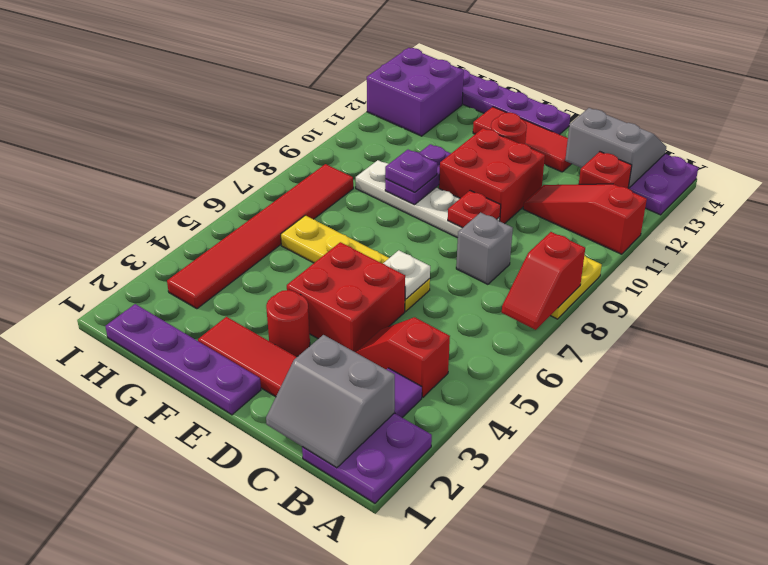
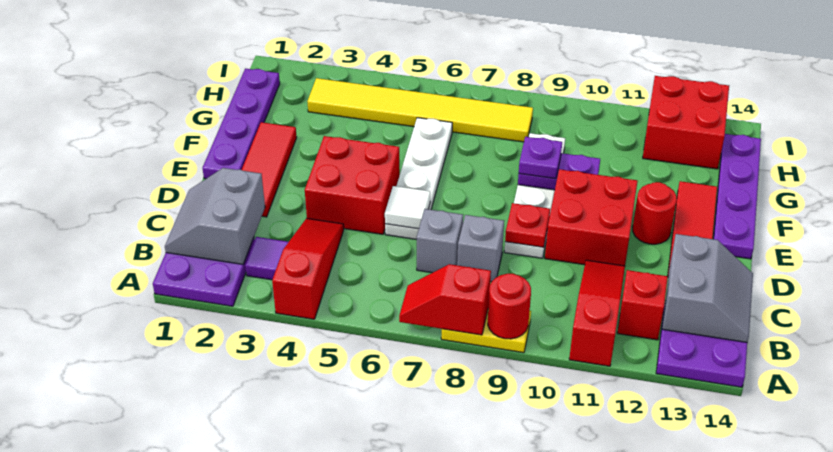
red 1x2 slope [356,317,450,397] -> red 1x3 slope [272,218,344,319]
none -> grey 1x1 brick [417,209,463,273]
yellow 1x4 plate [281,215,430,311] -> white 1x4 plate [385,118,452,239]
white 1x1 plate [383,250,430,299] -> white 1x1 tile [385,186,430,229]
red 1x1 round brick [266,290,310,357] -> red 1x1 round brick moved to [488,274,531,339]
red 1x6 tile [167,164,353,309] -> yellow 1x6 tile [307,78,533,142]
purple 2x2 brick [367,48,464,136] -> red 2x2 brick [643,76,729,169]

